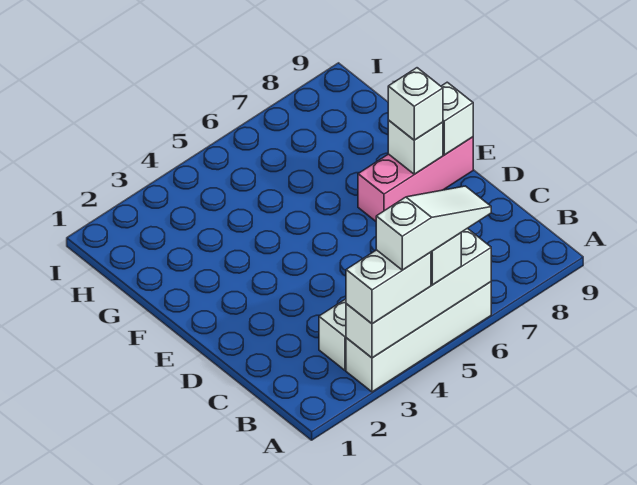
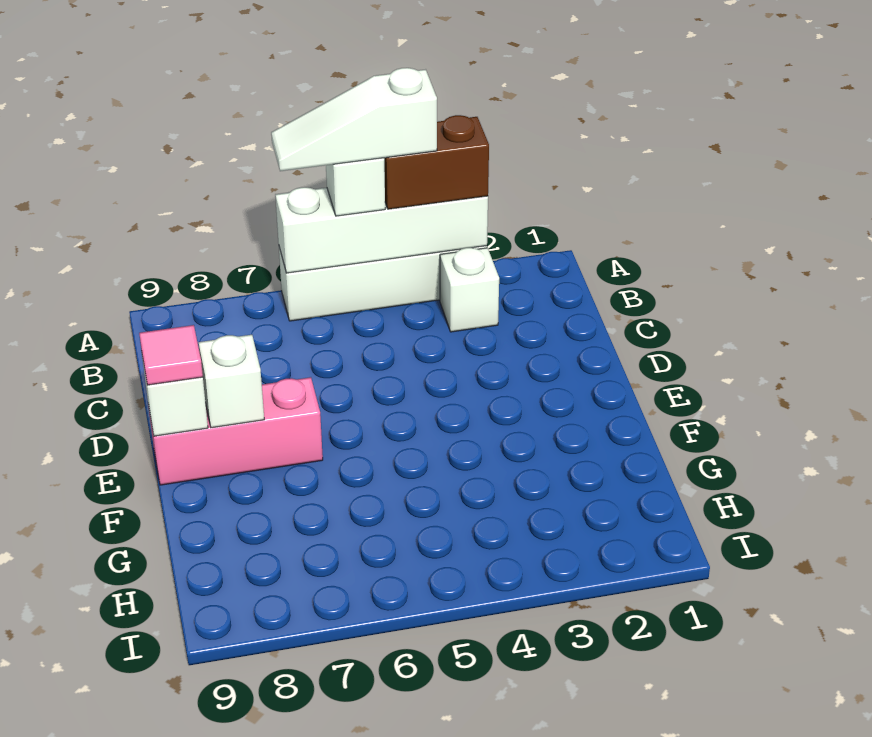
white 1x2 brick [346,250,431,324] -> brown 1x2 brick [384,115,489,209]
white 1x1 brick [388,68,443,140] -> none
none -> pink 1x1 tile [139,325,203,385]

